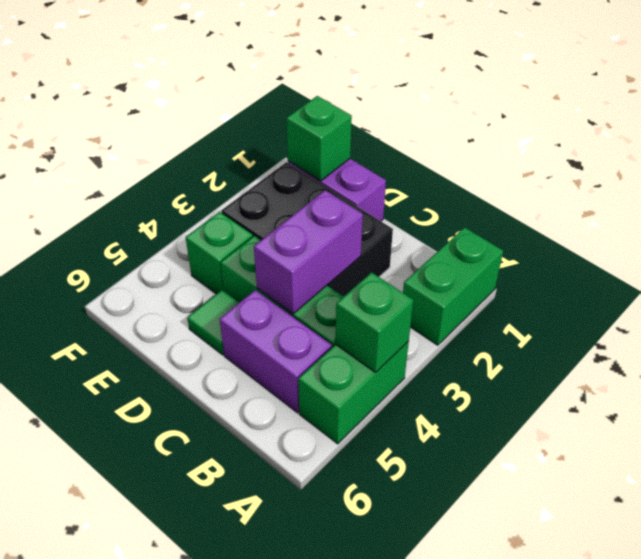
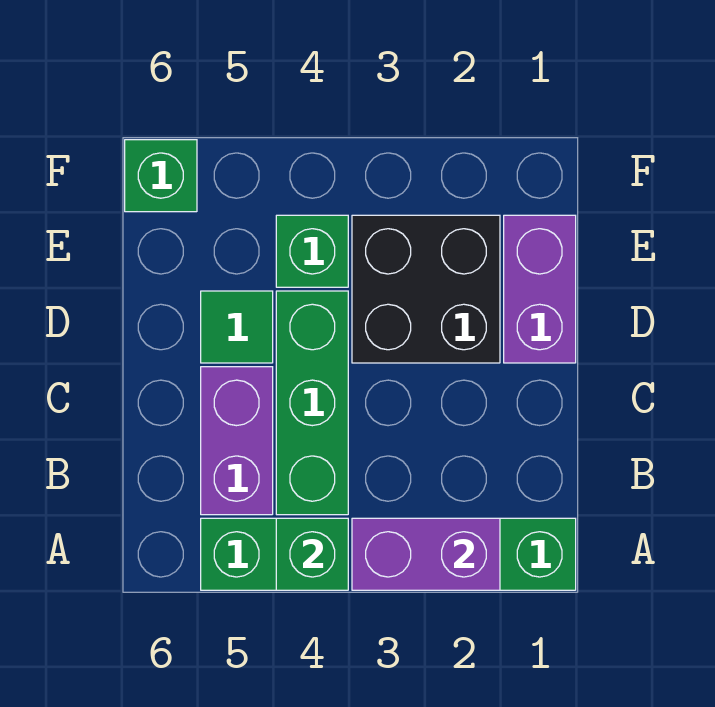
black 2x3 brick [221,162,393,297] -> black 2x2 brick [352,215,500,363]
purple 1x2 brick [254,190,363,314] -> purple 1x2 brick moved to [352,518,500,590]
green 1x1 brick [286,96,352,181] -> green 1x1 brick moved to [125,140,197,212]

